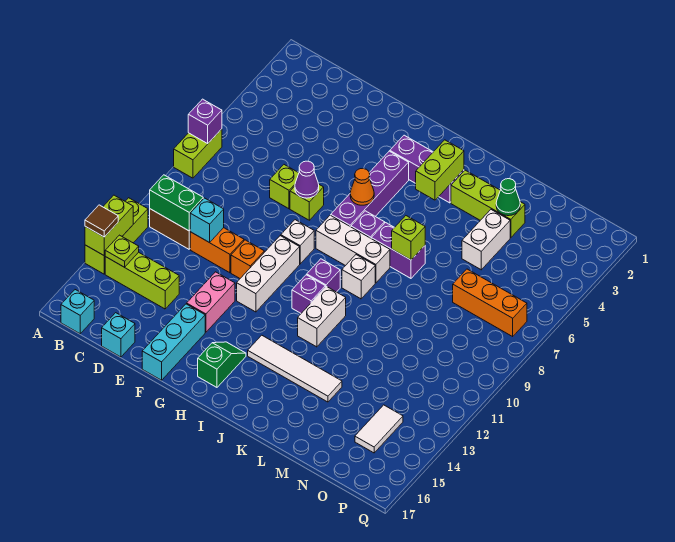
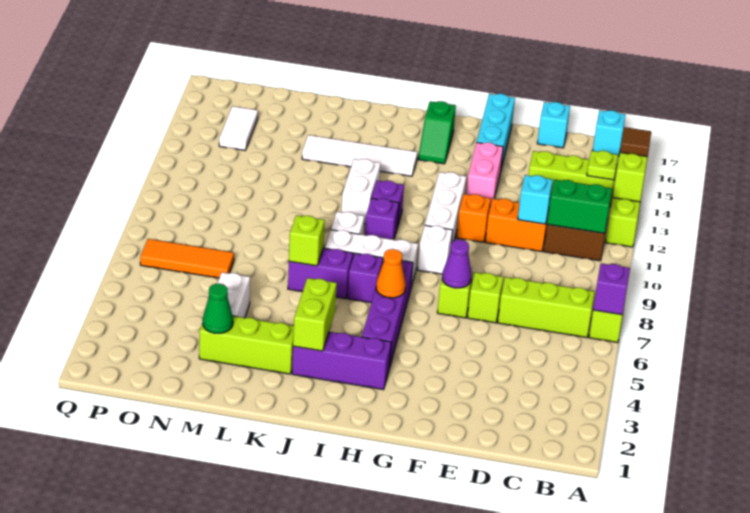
none -> lime 1x3 brick [498,277,595,337]
orange 1x3 brick [453,269,527,336] -> orange 1x3 tile [140,239,234,278]

